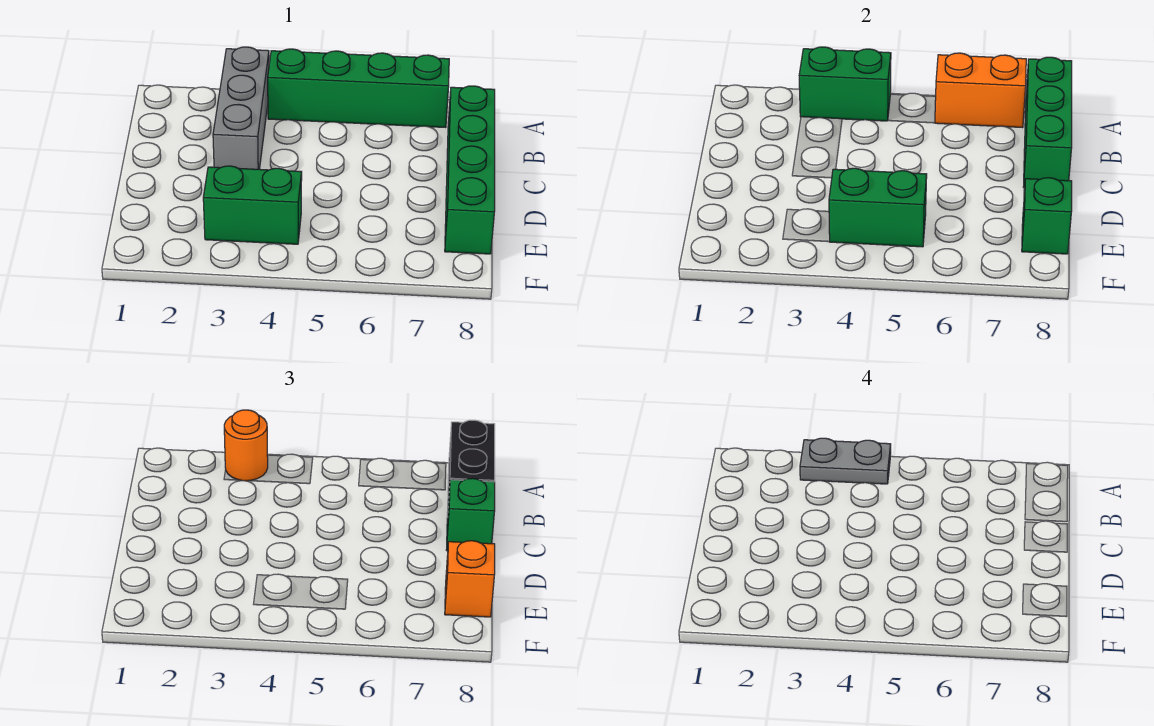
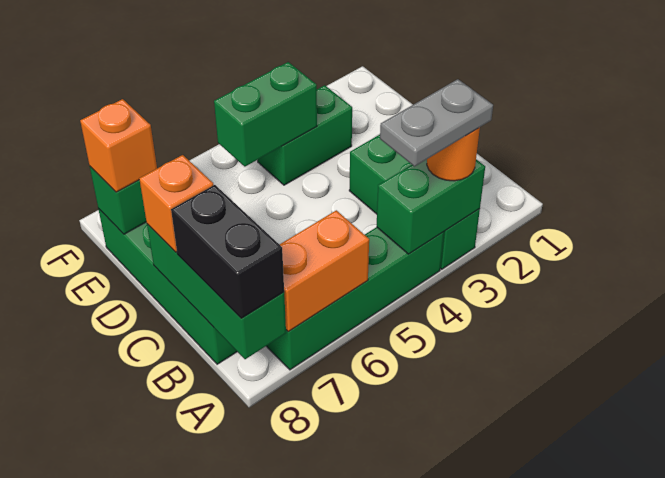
grey 1x3 brick [213,47,269,169] -> green 1x3 brick [349,135,480,269]
green 1x1 brick [447,478,495,551] -> orange 1x1 brick [139,155,213,252]

